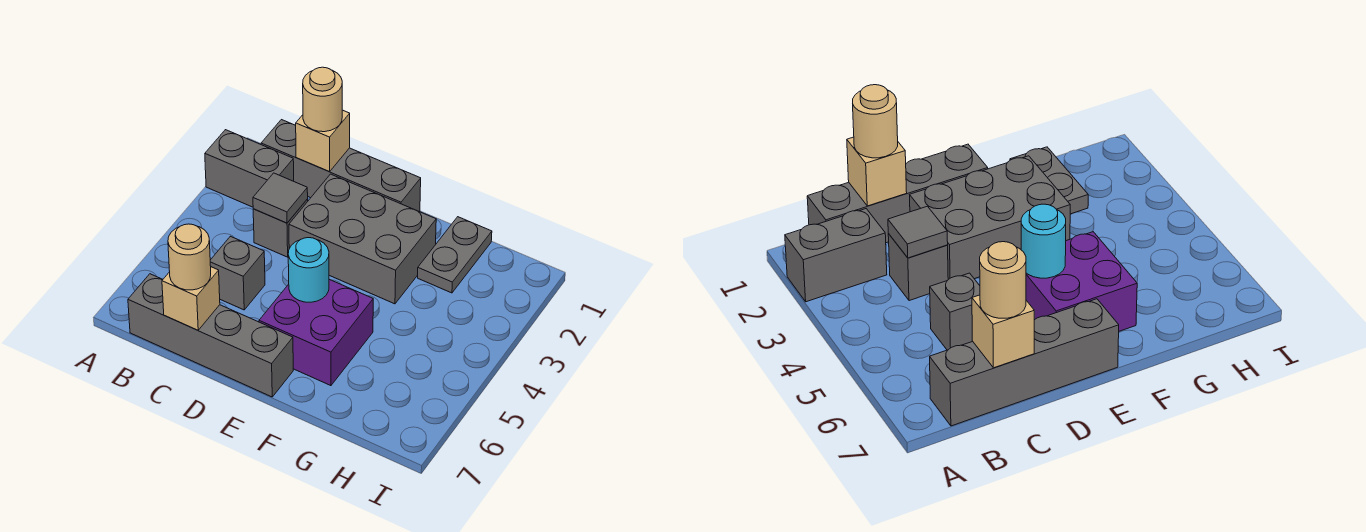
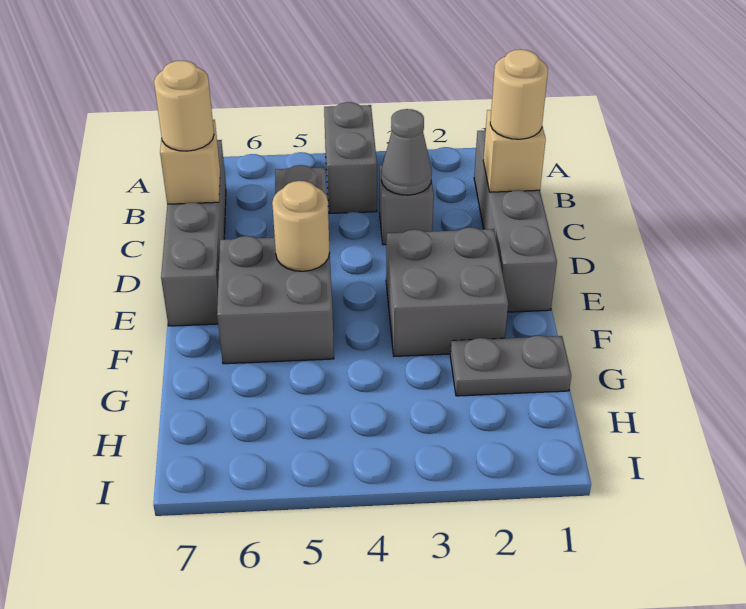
grey 1x2 brick [205,130,294,207] -> grey 1x2 brick moved to [324,102,377,214]
grey 1x1 tile [253,173,308,223] -> grey 1x1 cone [381,109,432,195]
grey 2x3 brick [289,174,436,304] -> grey 2x2 brick [386,227,508,356]
purple 2x2 brick [259,279,373,386] -> grey 2x2 brick [217,236,334,364]
cyan 1x1 round brick [288,238,329,302] -> tan 1x1 round brick [272,181,330,271]

